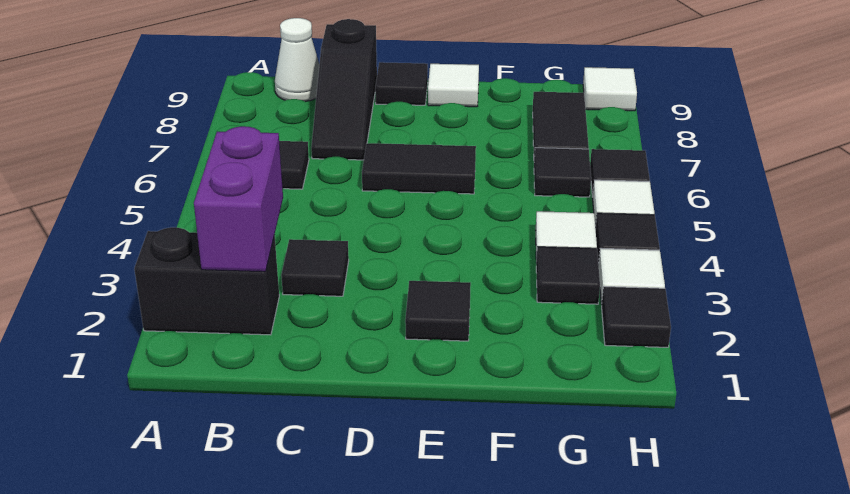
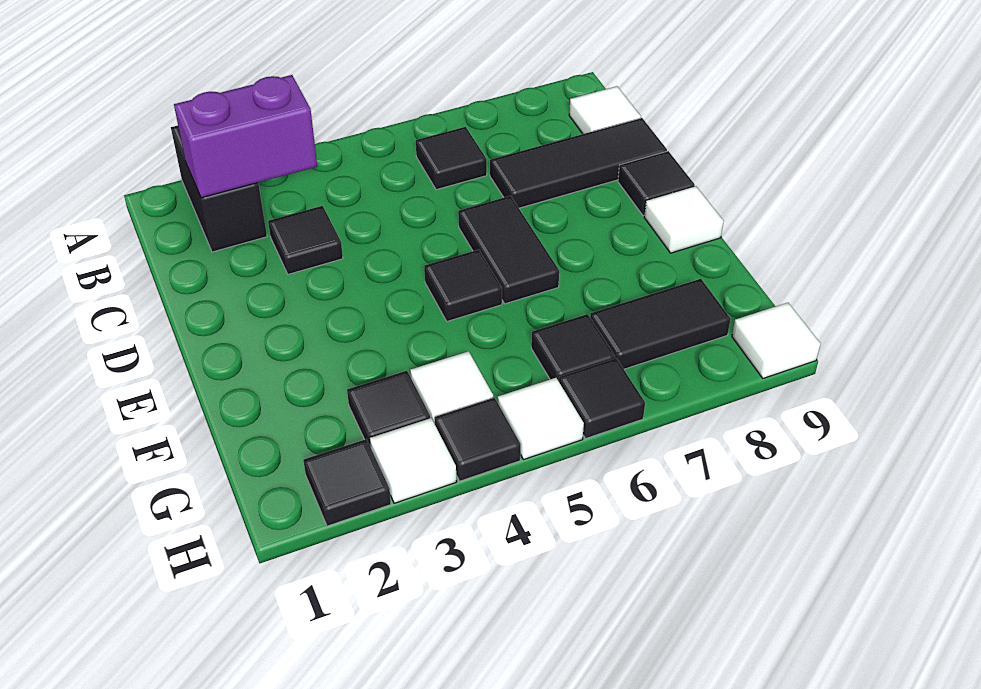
white 1x1 cone [275,18,319,102] -> white 1x1 tile [569,86,641,134]
black 1x3 slope [311,19,377,160] -> black 1x3 tile [490,118,667,208]
black 1x1 tile [405,281,471,341] -> black 1x1 tile moved to [424,250,502,321]

